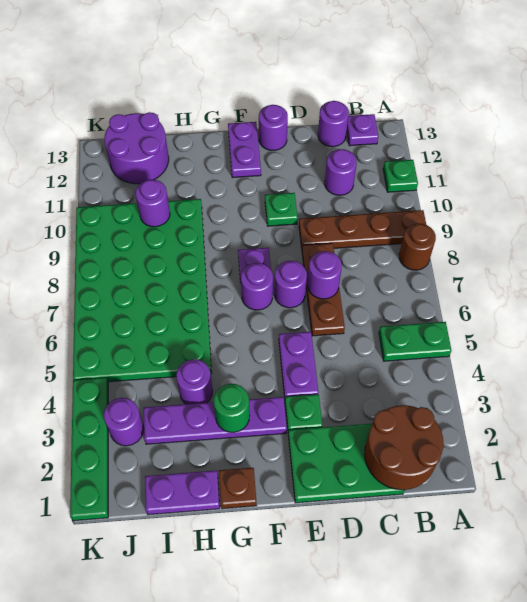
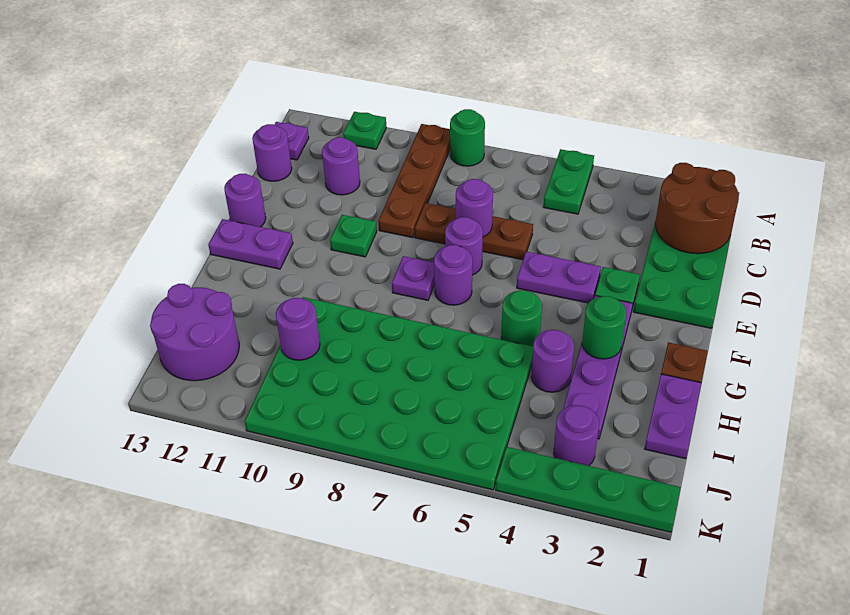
brown 1x1 round brick [399,223,436,270] -> green 1x1 round brick [450,109,485,166]
none -> green 1x1 round brick [501,290,542,346]

